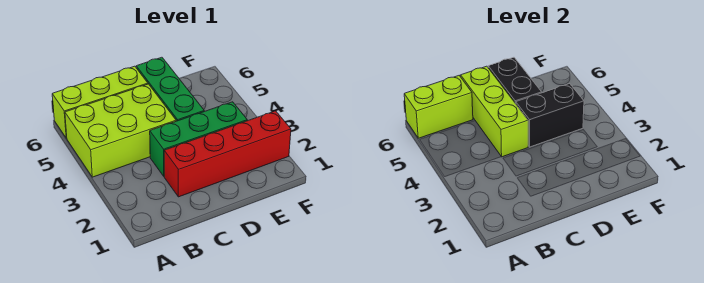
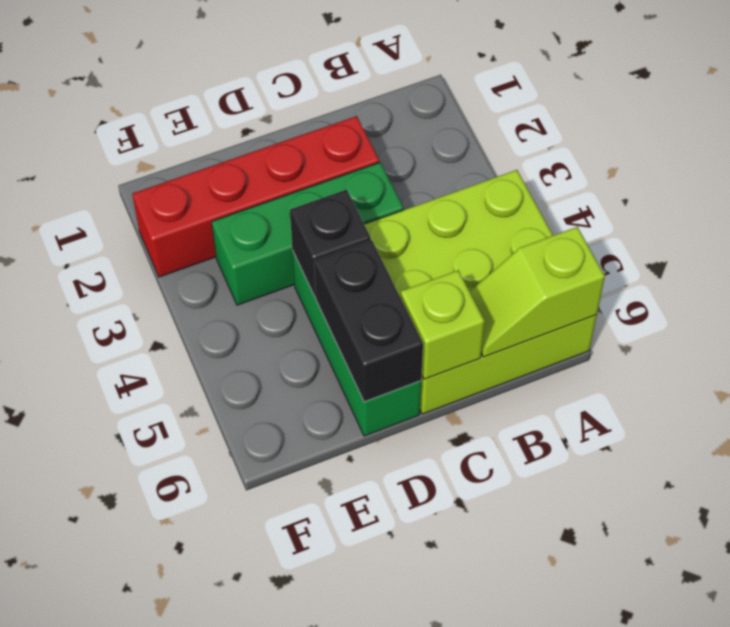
lime 1x2 brick [404,76,473,138] -> lime 1x2 slope [470,227,605,357]
lime 1x3 brick [461,66,528,157] -> lime 1x1 brick [401,270,485,379]
black 1x2 brick [516,84,584,147] -> black 1x1 brick [290,189,371,297]

